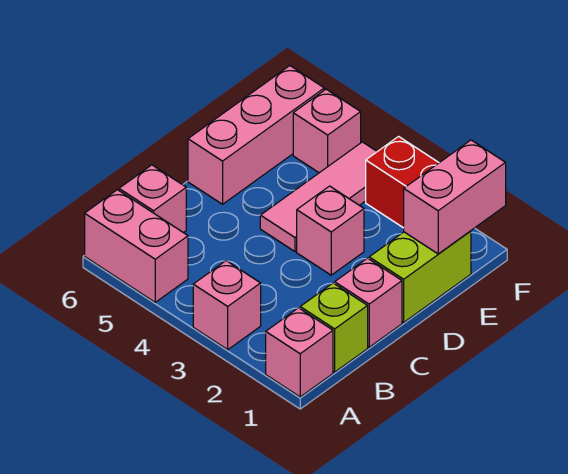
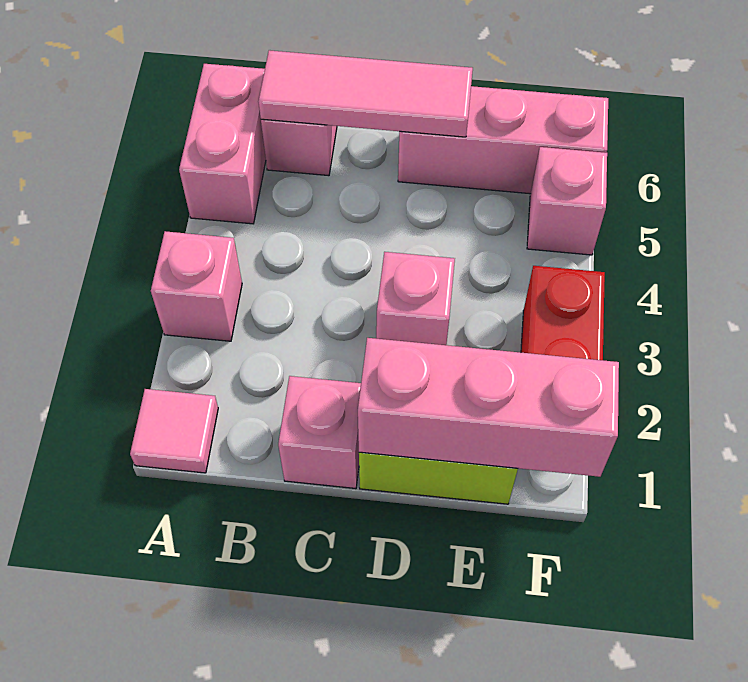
pink 1x1 brick [266,308,333,397] -> pink 1x1 tile [130,389,218,473]
lime 1x1 brick [300,283,368,372] -> none
pink 1x3 tile [260,142,377,251] -> pink 1x3 tile moved to [258,50,473,137]
pink 1x2 brick [404,140,506,254] -> pink 1x3 brick [358,338,619,477]

